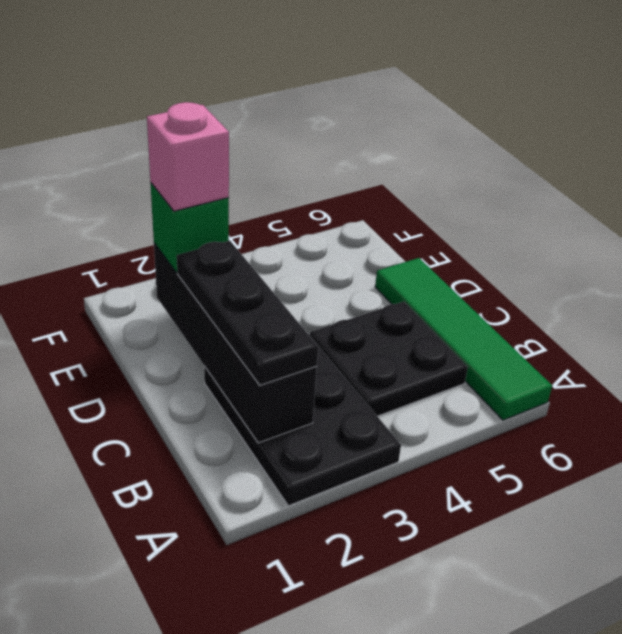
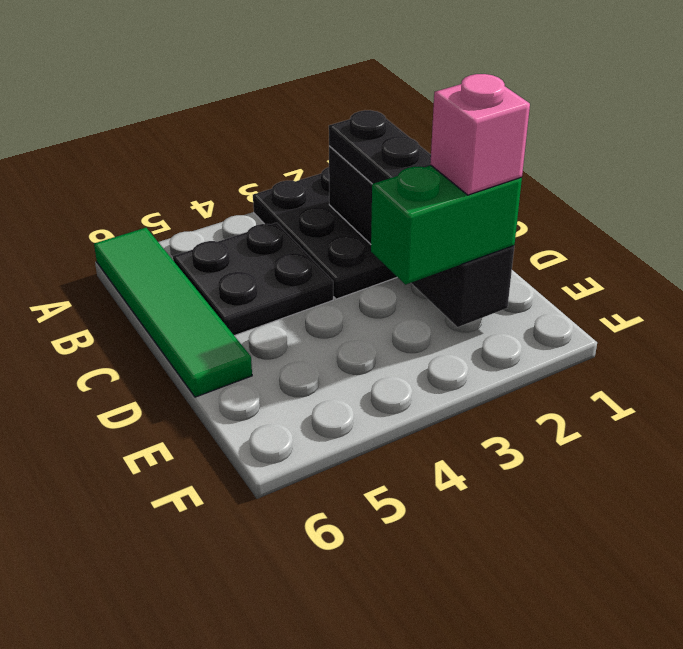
green 1x1 brick [151,183,229,272] -> green 1x2 brick [371,165,522,285]

